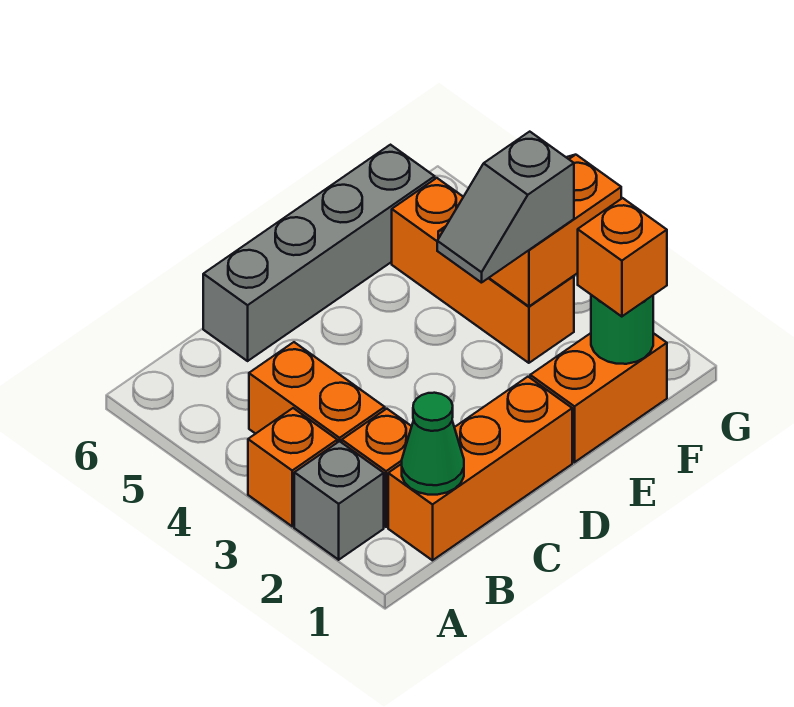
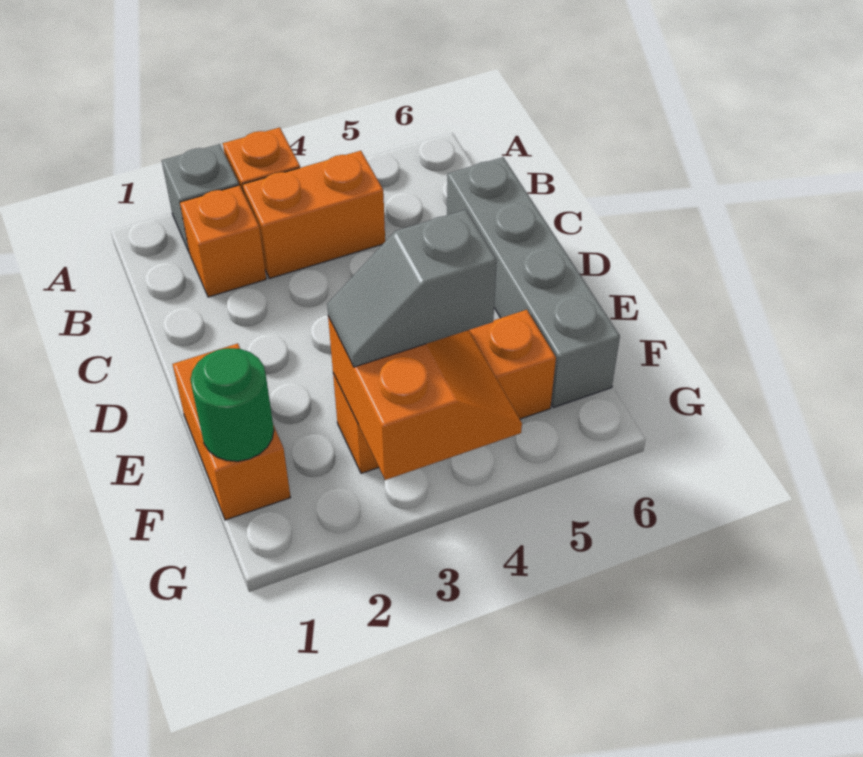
orange 1x3 brick [388,377,572,560] -> none
green 1x1 cone [402,393,464,495] -> none
grey 1x2 slope [437,132,574,283] -> grey 1x2 slope turned to [327,210,497,367]
orange 1x1 brick [578,198,667,317] -> none

